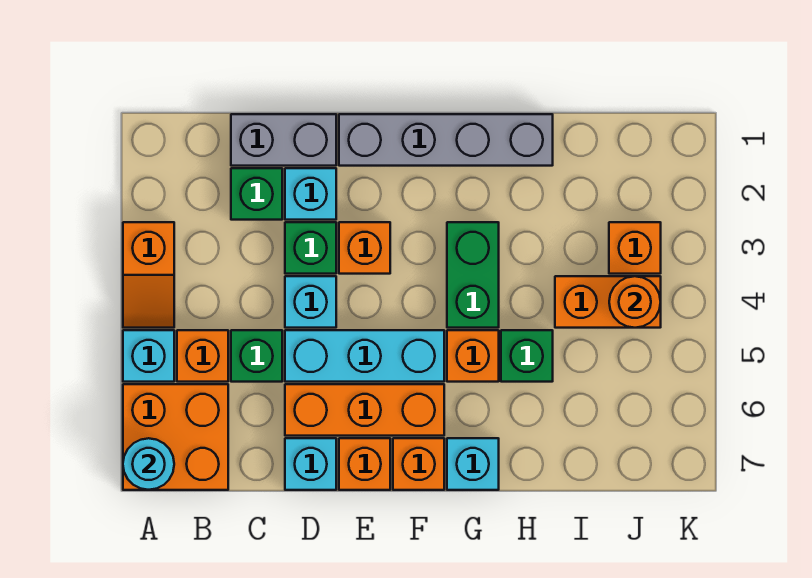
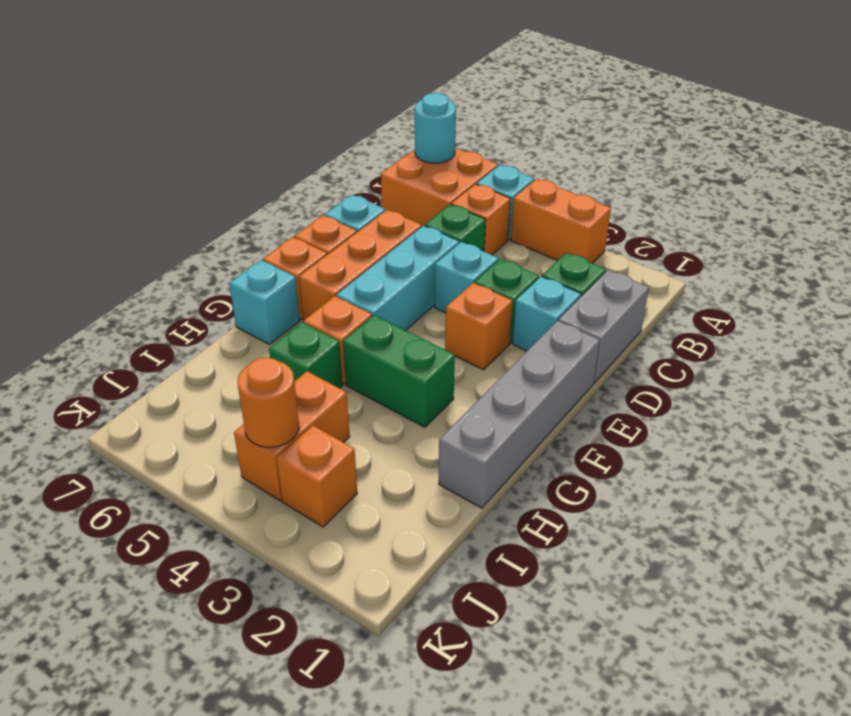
orange 1x2 slope [123,222,174,328] -> orange 1x2 brick [511,179,611,263]

